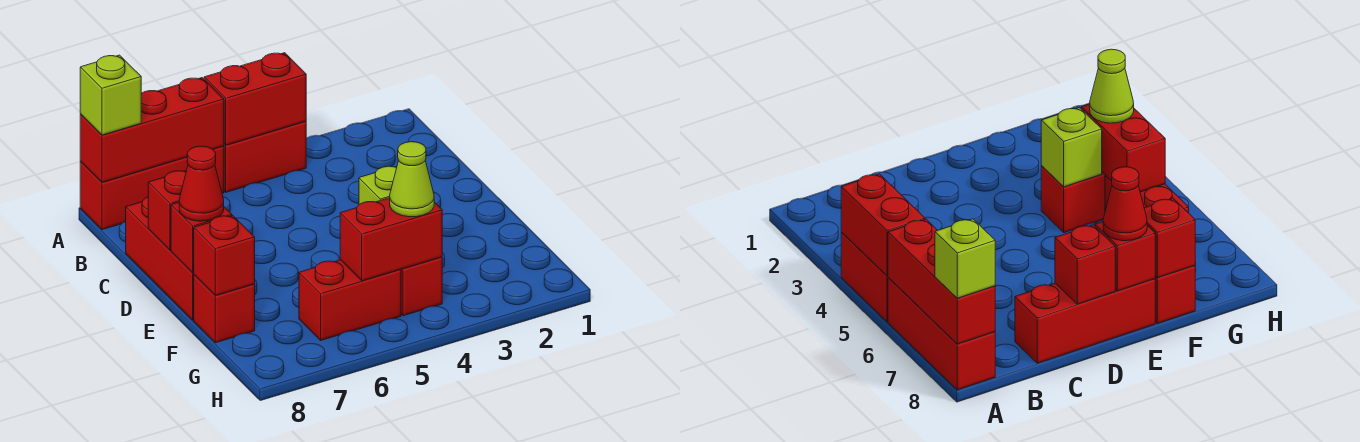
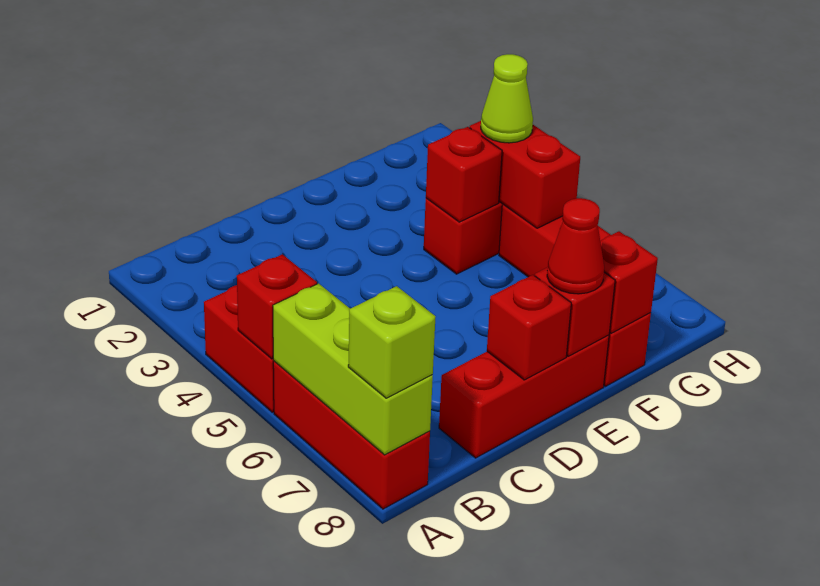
red 1x2 brick [204,53,306,145] -> red 1x1 brick [237,254,317,359]
red 1x3 brick [80,78,224,182] -> lime 1x3 brick [273,283,433,455]
lime 1x1 brick [359,166,397,205] -> red 1x1 brick [426,127,502,222]

